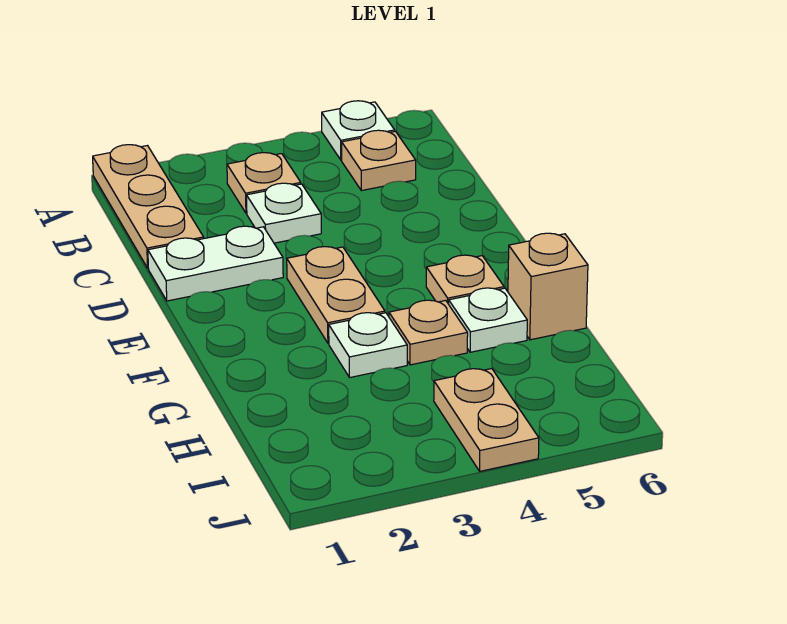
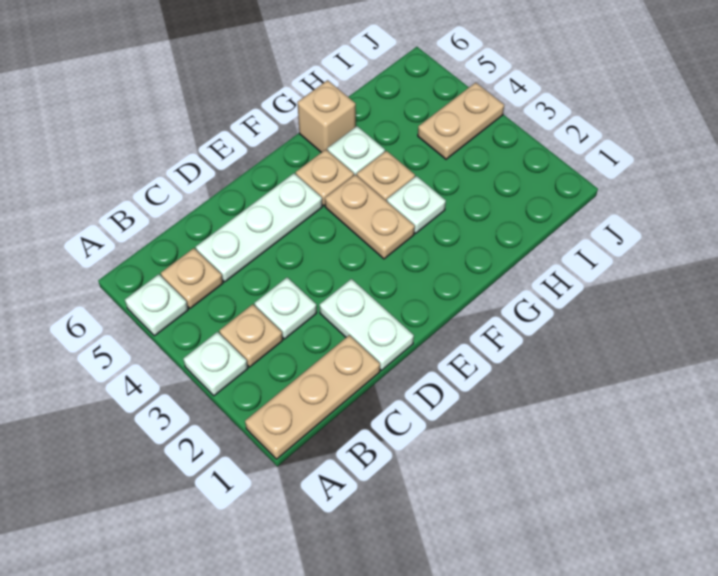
none -> white 1x1 plate [183,332,248,396]
none -> white 1x3 plate [196,173,322,282]
tan 1x2 plate [287,247,385,343] -> tan 1x2 plate turned to [325,175,415,259]

